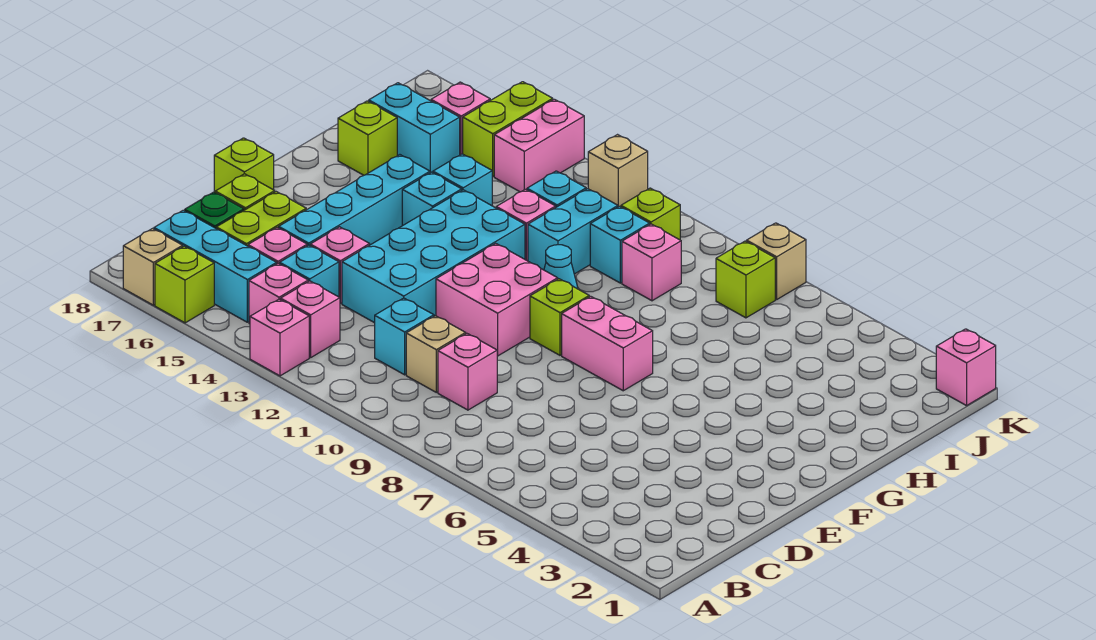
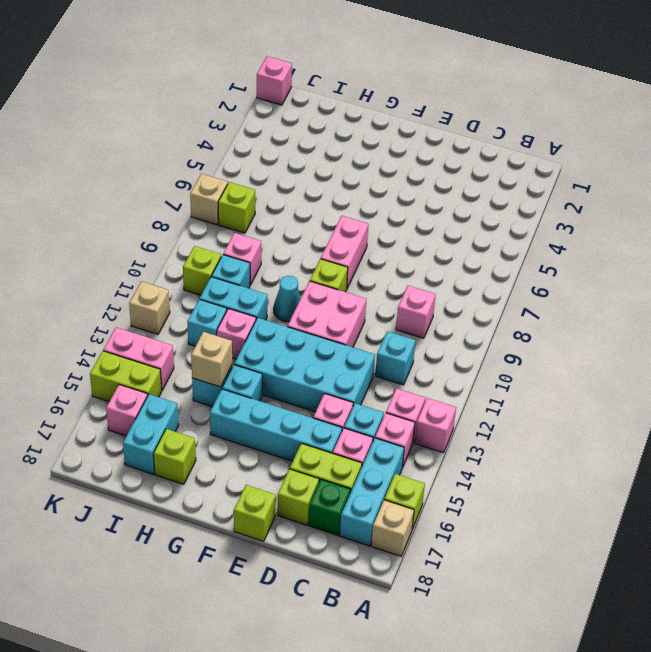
tan 1x1 brick [406,316,466,392] -> tan 1x1 brick moved to [191,332,232,387]

